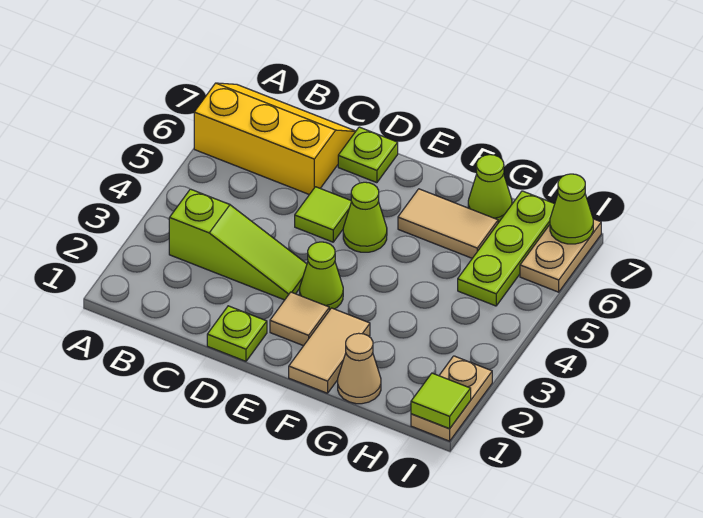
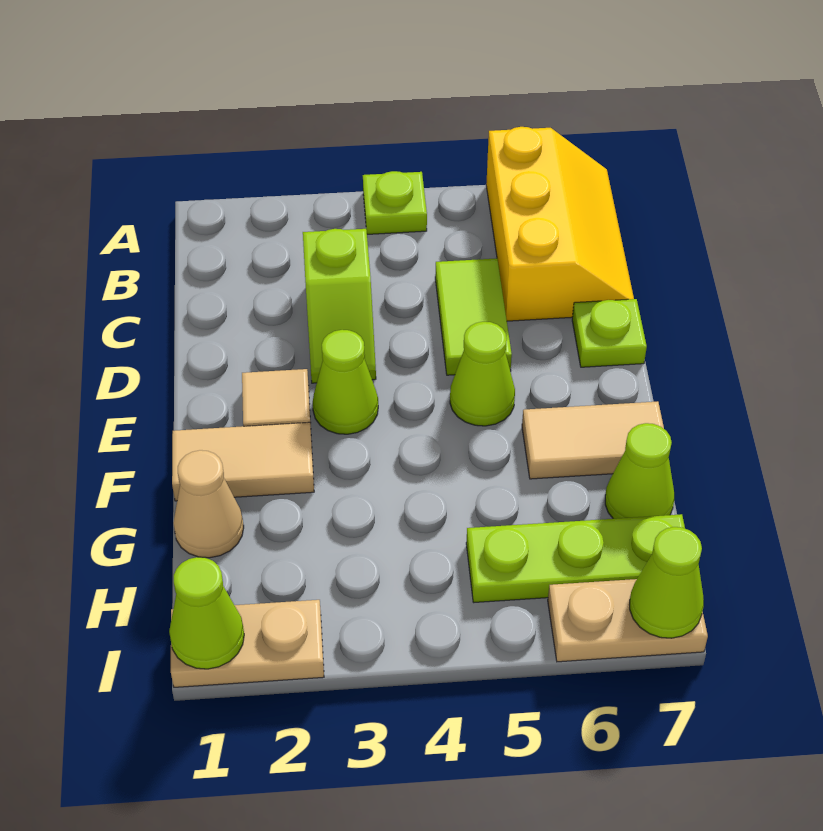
lime 1x3 slope [169,189,307,300] -> lime 1x2 slope [303,229,376,383]
lime 1x1 plate [207,306,267,361] -> lime 1x1 plate moved to [363,171,427,234]
lime 1x1 tile [295,187,352,242] -> lime 1x2 tile [435,258,512,375]
tan 1x2 tile [398,189,498,258] -> tan 1x2 tile turned to [522,401,664,479]
lime 1x1 tile [411,373,471,429] -> lime 1x1 cone [169,557,244,669]

